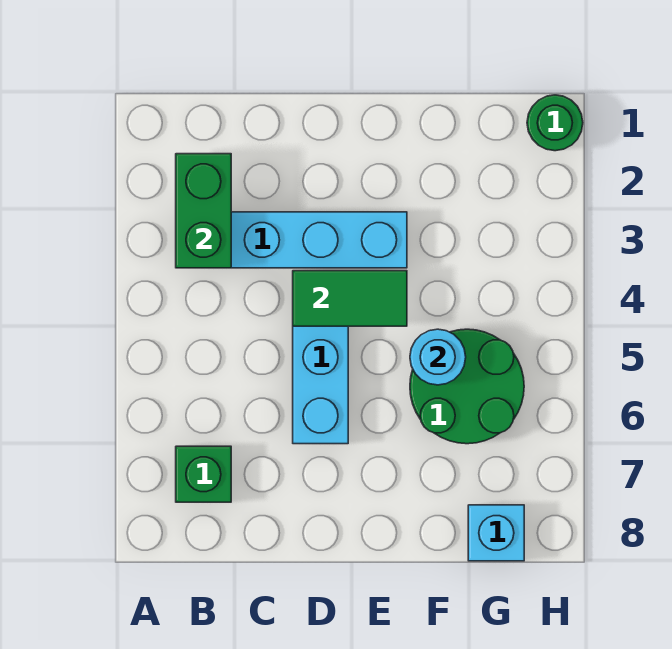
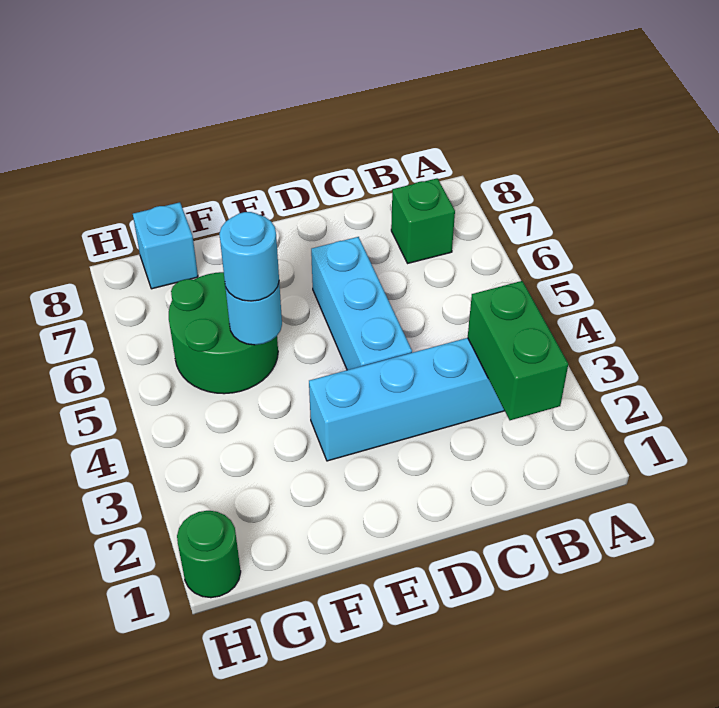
green 1x2 tile [293,271,407,326] -> none
none -> cyan 1x1 round brick [219,212,279,301]

